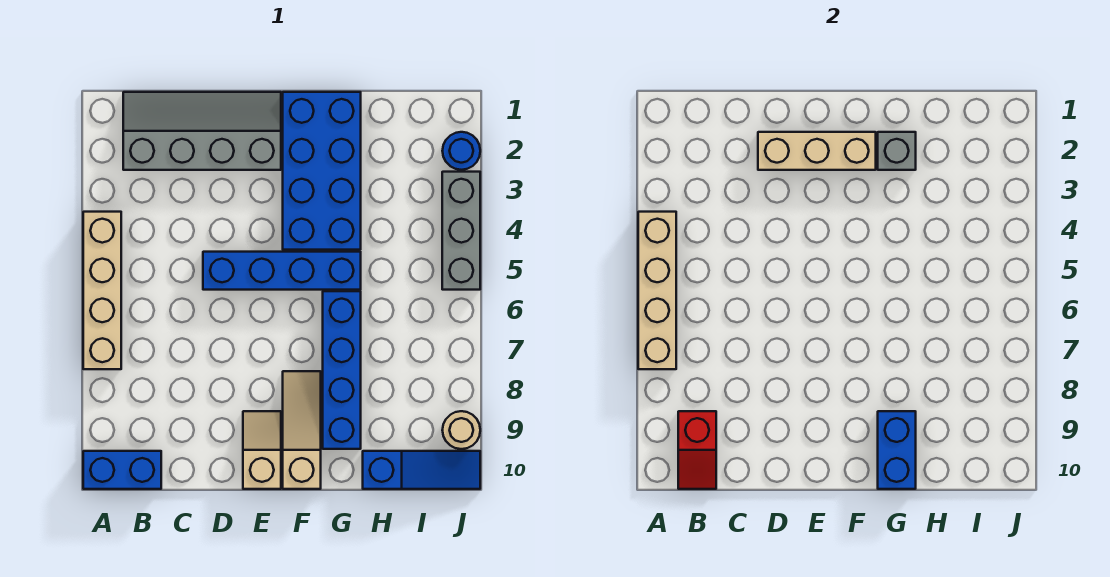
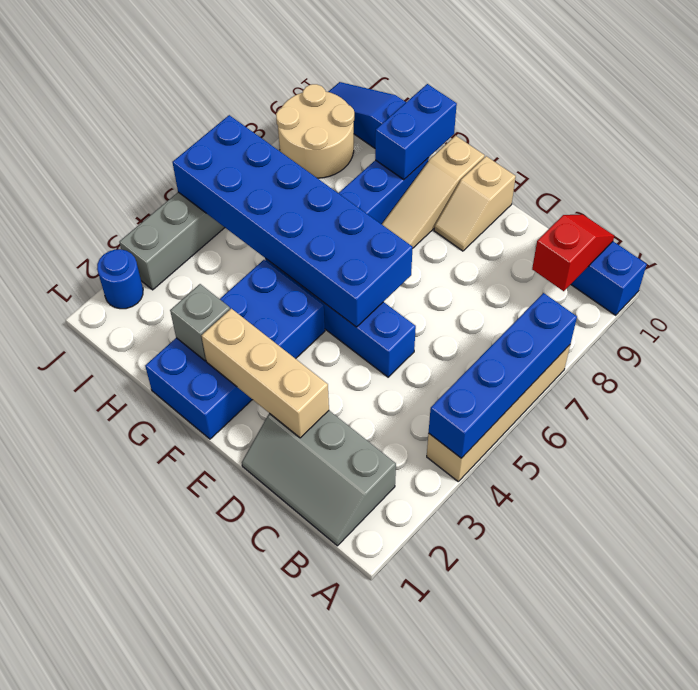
tan 1x4 brick [638,212,676,369] -> blue 1x4 brick [429,293,577,458]
grey 2x4 slope [123,92,281,170] -> grey 2x3 slope [242,411,396,546]
none -> blue 2x6 brick [172,115,413,327]
tan 1x1 round brick [442,411,480,449] -> tan 2x2 round brick [276,84,354,178]

